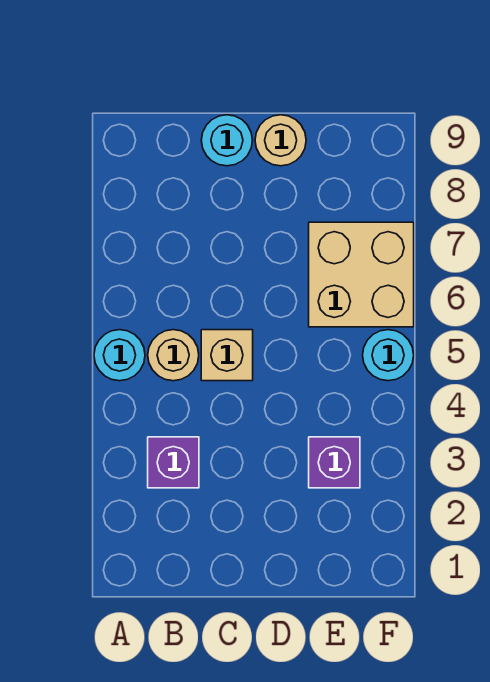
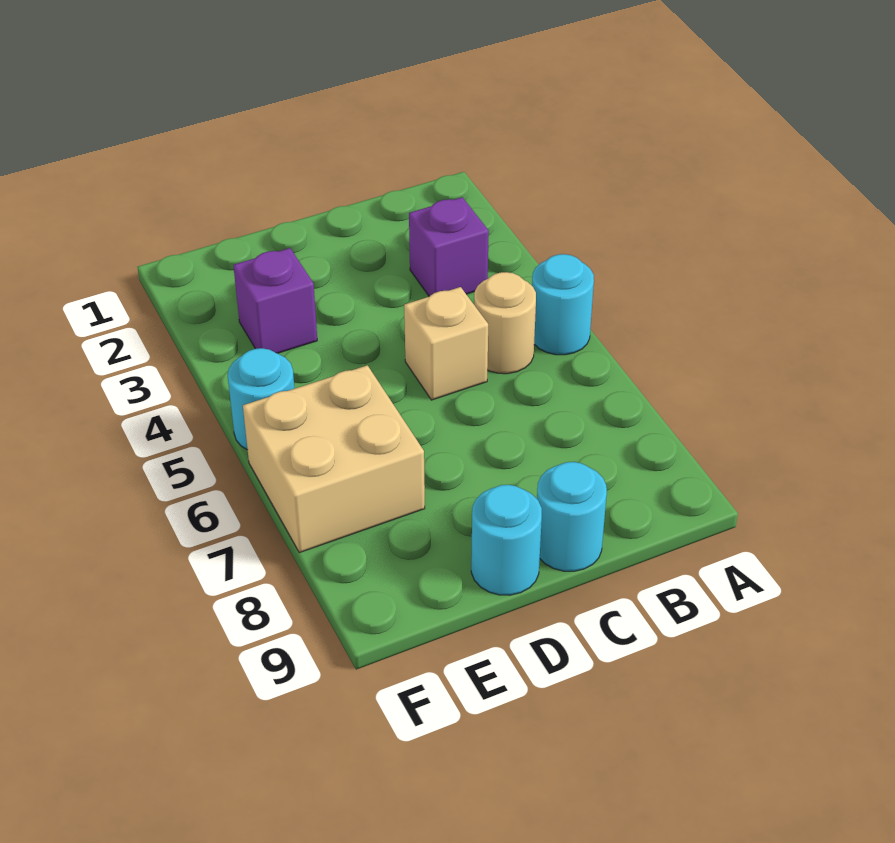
tan 1x1 round brick [255,115,306,166] -> cyan 1x1 round brick [471,485,542,595]

